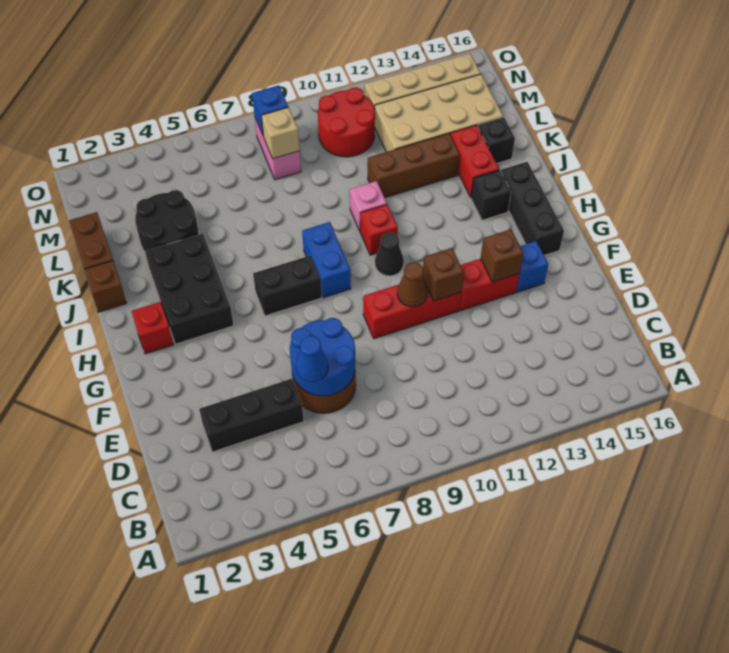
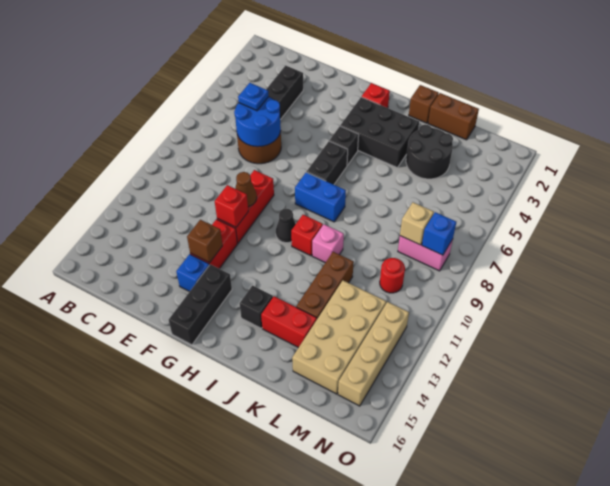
blue 1x1 cone [296,336,328,382] -> blue 1x1 plate [238,83,269,111]
brown 1x1 brick [423,248,464,301] -> red 1x1 brick [215,185,248,227]
black 1x3 brick [501,162,564,255] -> black 1x3 brick turned to [169,264,232,345]
black 1x1 brick [478,117,515,163] -> black 1x1 brick moved to [329,126,359,165]
red 2x2 round brick [318,87,375,157] -> red 1x1 round brick [380,258,405,293]

